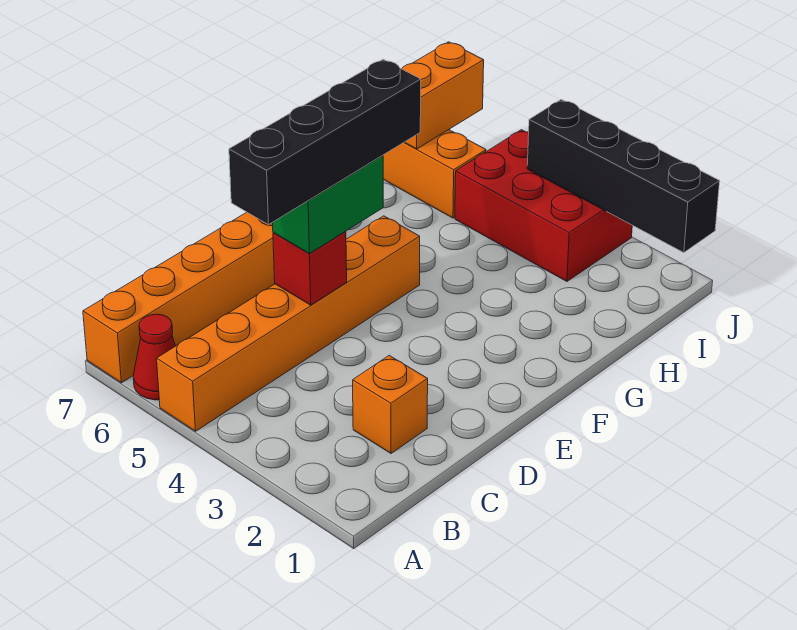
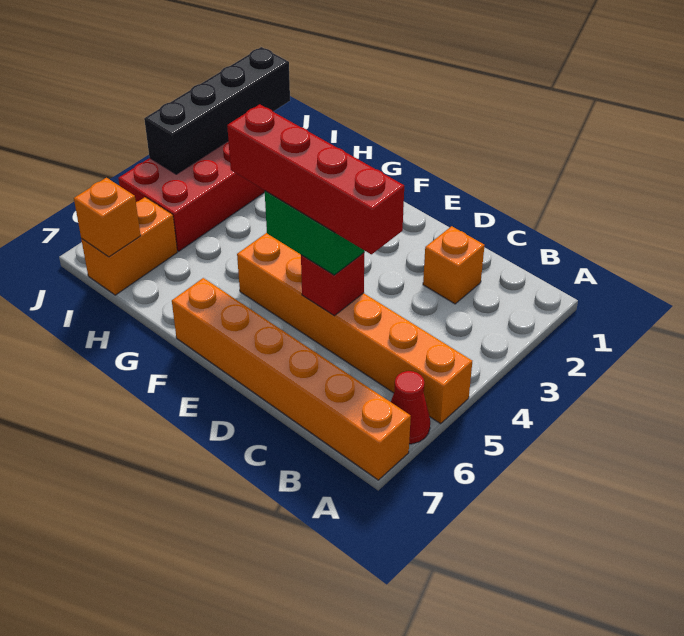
black 1x4 brick [229,59,421,225] -> red 1x4 brick [227,104,404,254]
orange 1x2 brick [402,42,484,149] -> orange 1x1 brick [74,178,141,257]

